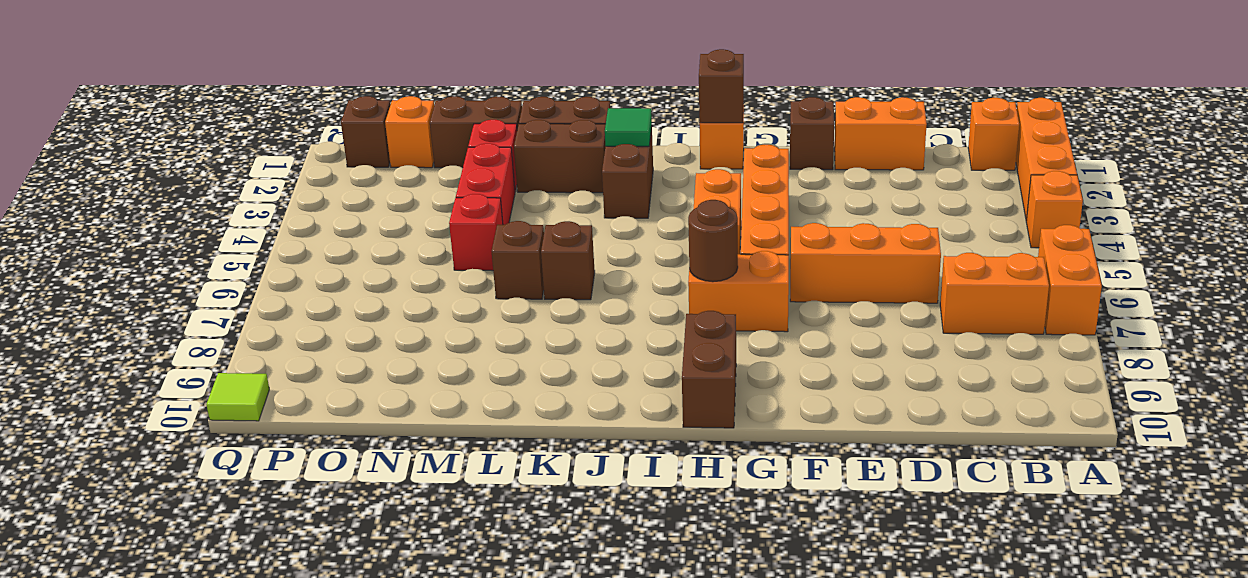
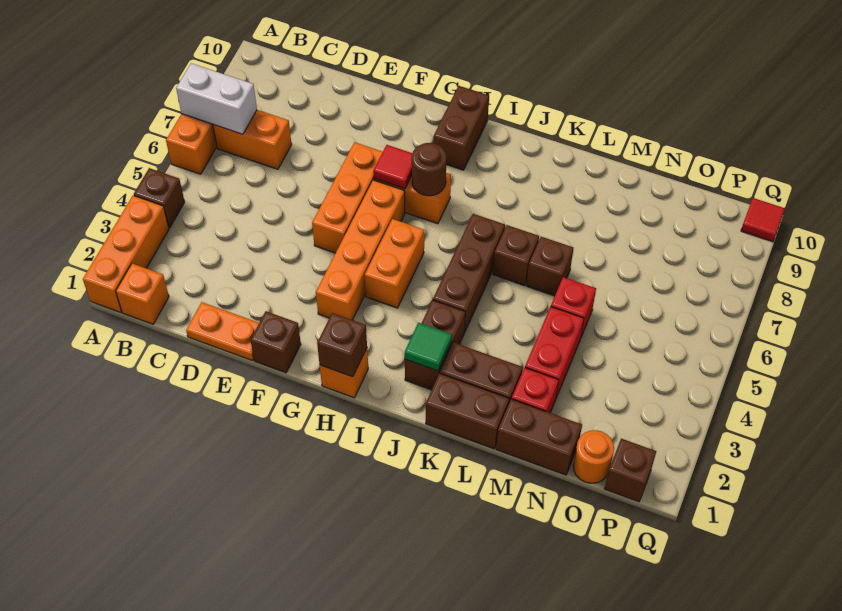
orange 1x1 brick [1026,171,1083,248] -> brown 1x1 brick [134,168,185,228]
none -> white 1x2 brick [176,63,257,134]
orange 1x2 brick [834,97,927,170] -> orange 1x2 plate [186,302,259,361]
orange 1x3 brick [790,223,941,303] -> orange 1x3 brick turned to [312,142,383,253]
none -> red 1x1 tile [373,145,412,189]
none -> brown 1x3 brick [433,214,505,331]
orange 1x1 brick [385,96,434,168] -> orange 1x1 round brick [573,430,614,483]
lime 1x1 tile [206,373,269,421] -> red 1x1 tile [741,198,785,242]

